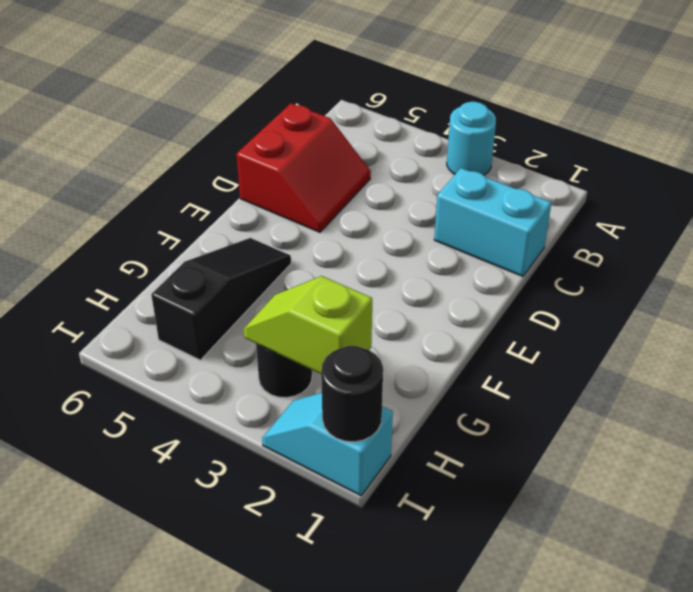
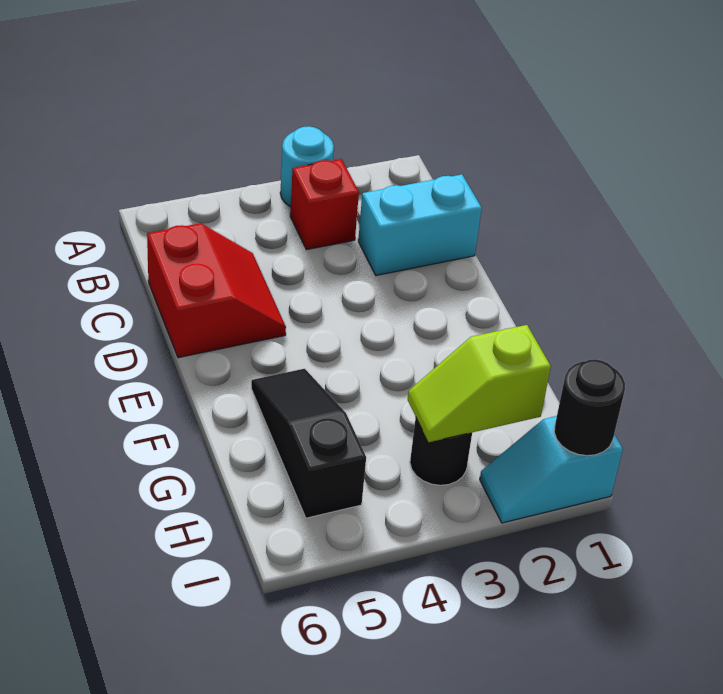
none -> red 1x1 brick [290,159,359,250]

